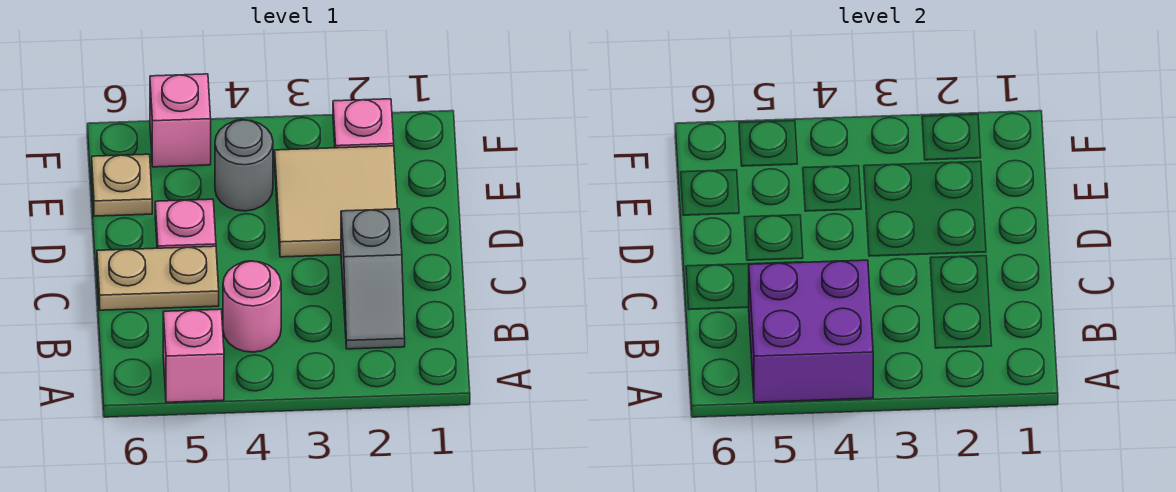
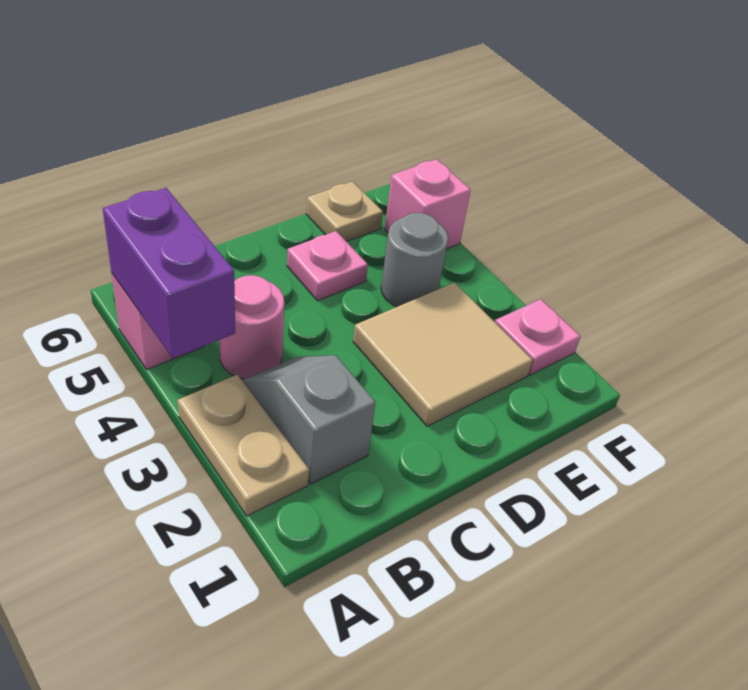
purple 2x2 brick [749,260,873,402] -> purple 1x2 brick [103,188,235,358]
grey 1x2 slope [341,209,405,349] -> grey 1x2 slope turned to [242,355,376,484]
tan 1x2 plate [97,246,219,310] -> tan 1x2 plate moved to [178,375,309,516]

